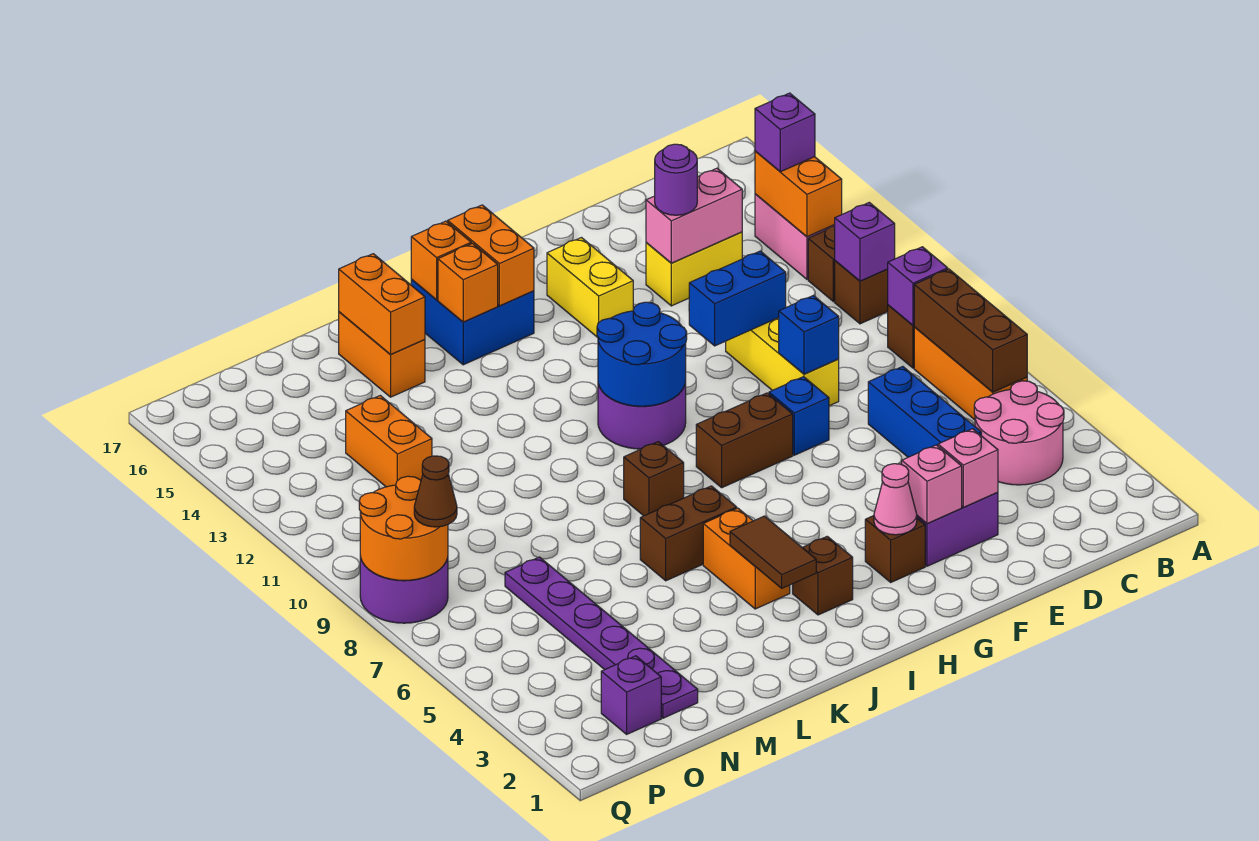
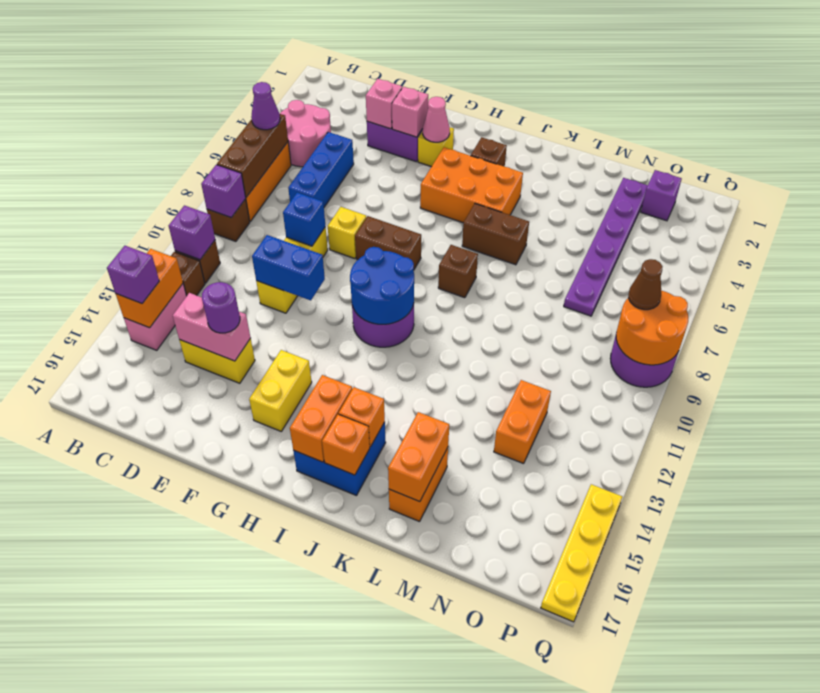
none -> purple 1x1 cone [251,82,280,130]
blue 1x1 brick [769,377,829,455] -> yellow 1x1 brick [328,207,366,259]
brown 1x1 brick [865,516,925,582] -> yellow 1x1 brick [418,127,454,167]
brown 1x2 tile [730,516,816,588] -> none
orange 1x2 brick [703,508,790,609] -> orange 2x3 brick [420,147,523,223]
none -> yellow 1x4 plate [541,484,622,622]

